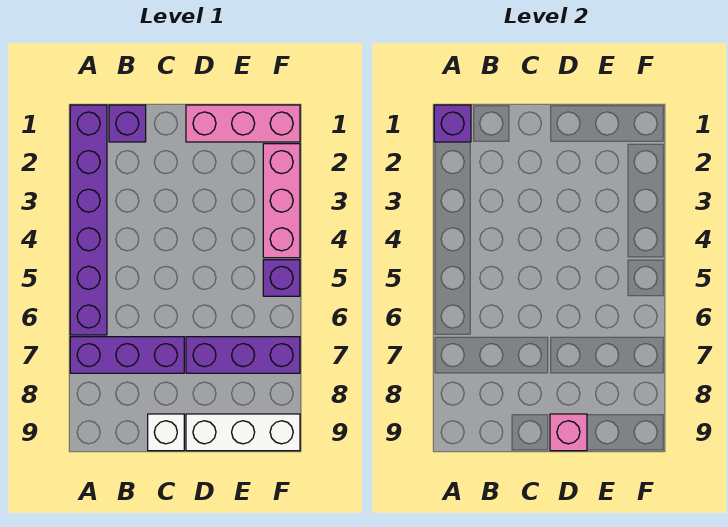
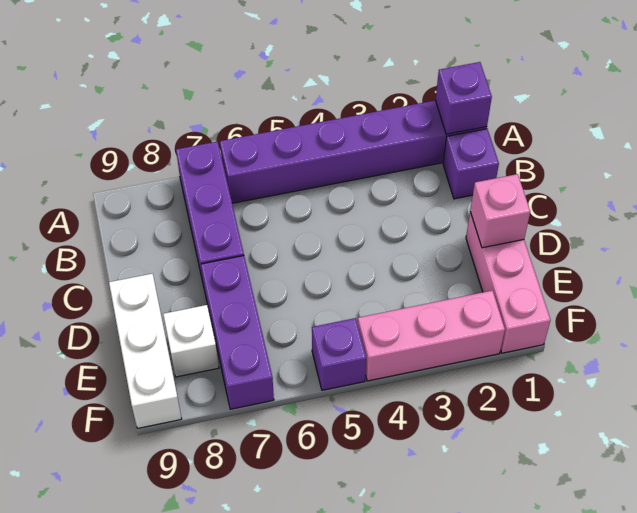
white 1x1 brick [148,414,184,451] -> white 1x1 brick moved to [163,305,219,377]
pink 1x1 brick [550,414,587,451] -> pink 1x1 brick moved to [470,174,530,248]

